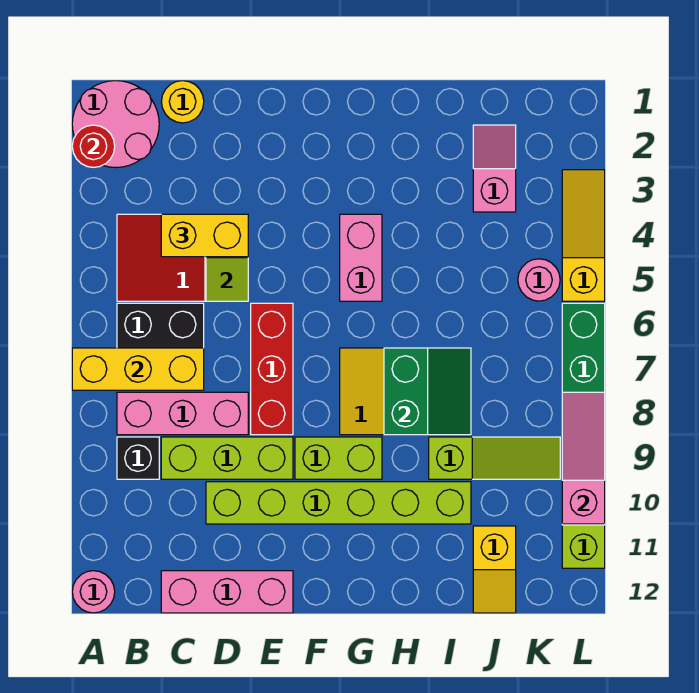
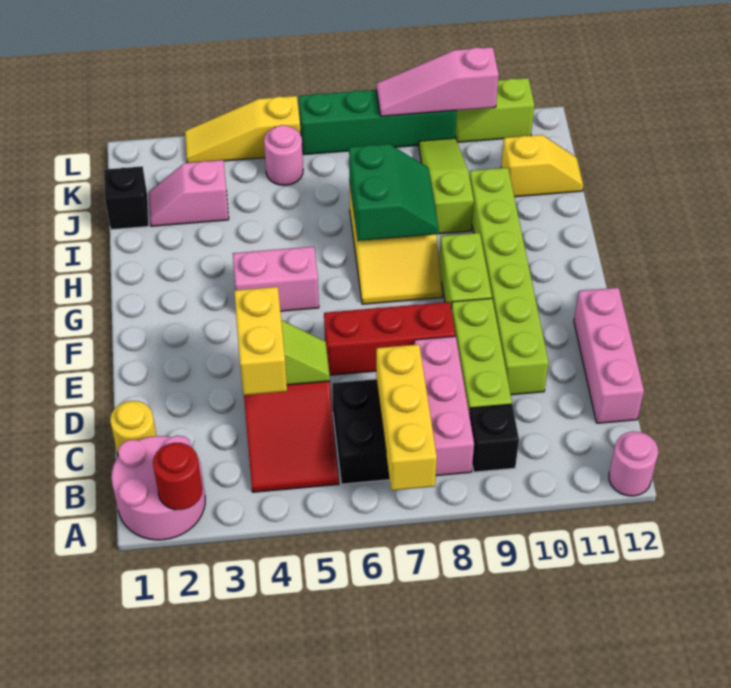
green 2x2 slope [384,348,471,435] -> green 2x2 slope turned to [349,144,439,241]
none -> black 1x1 brick [104,166,149,230]

